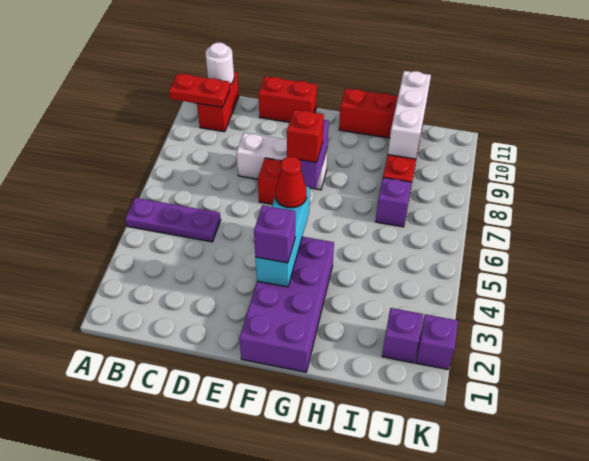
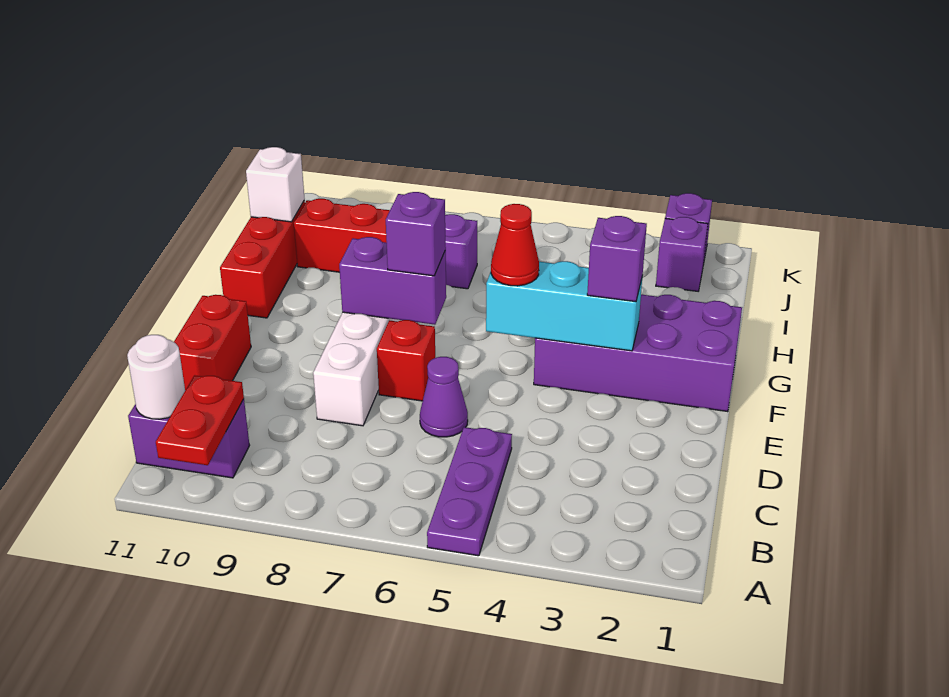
red 1x2 brick [197,72,239,132] -> purple 1x2 brick [128,399,250,478]
none -> purple 1x1 cone [420,357,468,437]
red 1x1 brick [287,110,324,162] -> purple 1x1 brick [386,192,446,276]
white 1x3 brick [388,71,431,159] -> white 1x1 brick [246,147,305,222]

